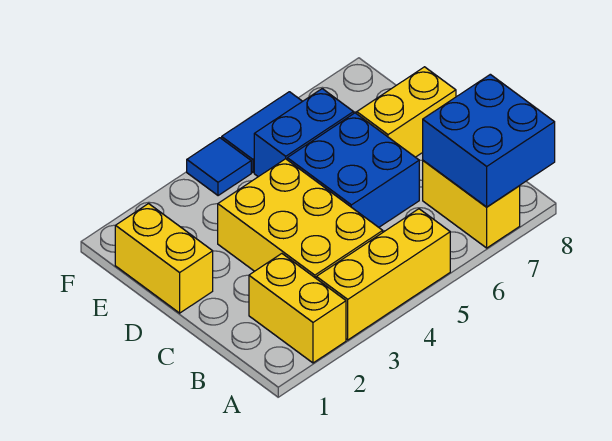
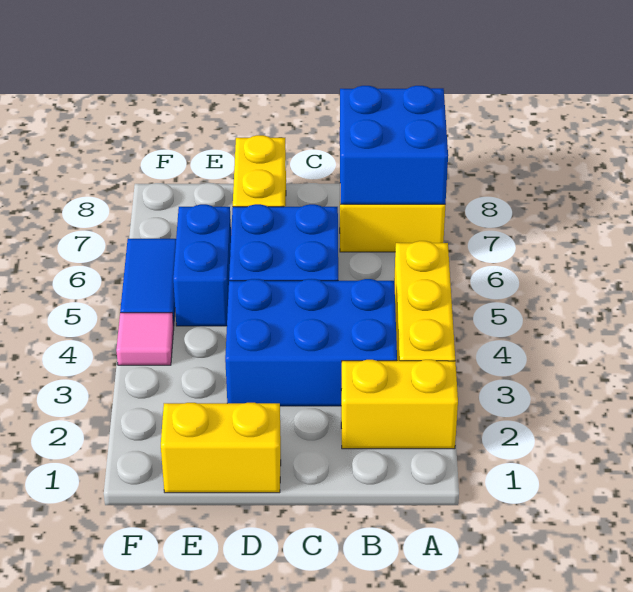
yellow 2x3 brick [218,159,383,278] -> blue 2x3 brick [225,279,397,406]
blue 1x1 tile [187,138,251,196] -> pink 1x1 tile [116,313,174,365]

